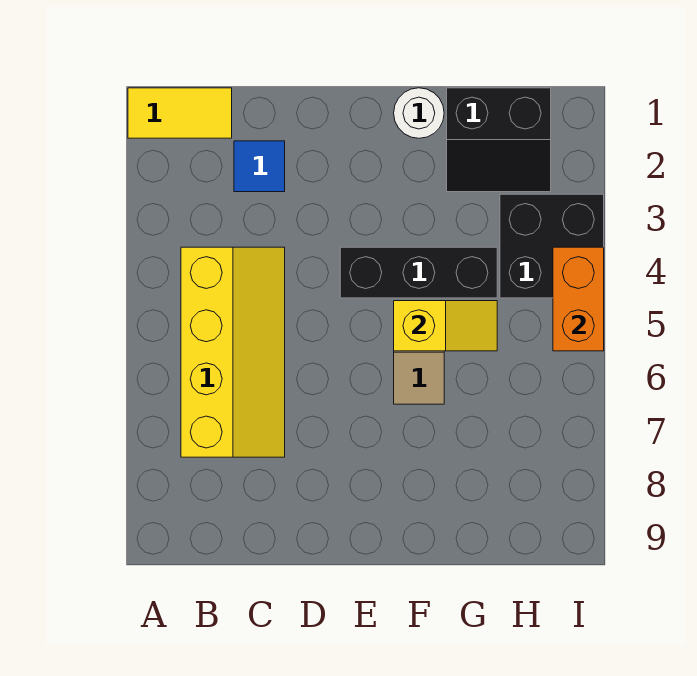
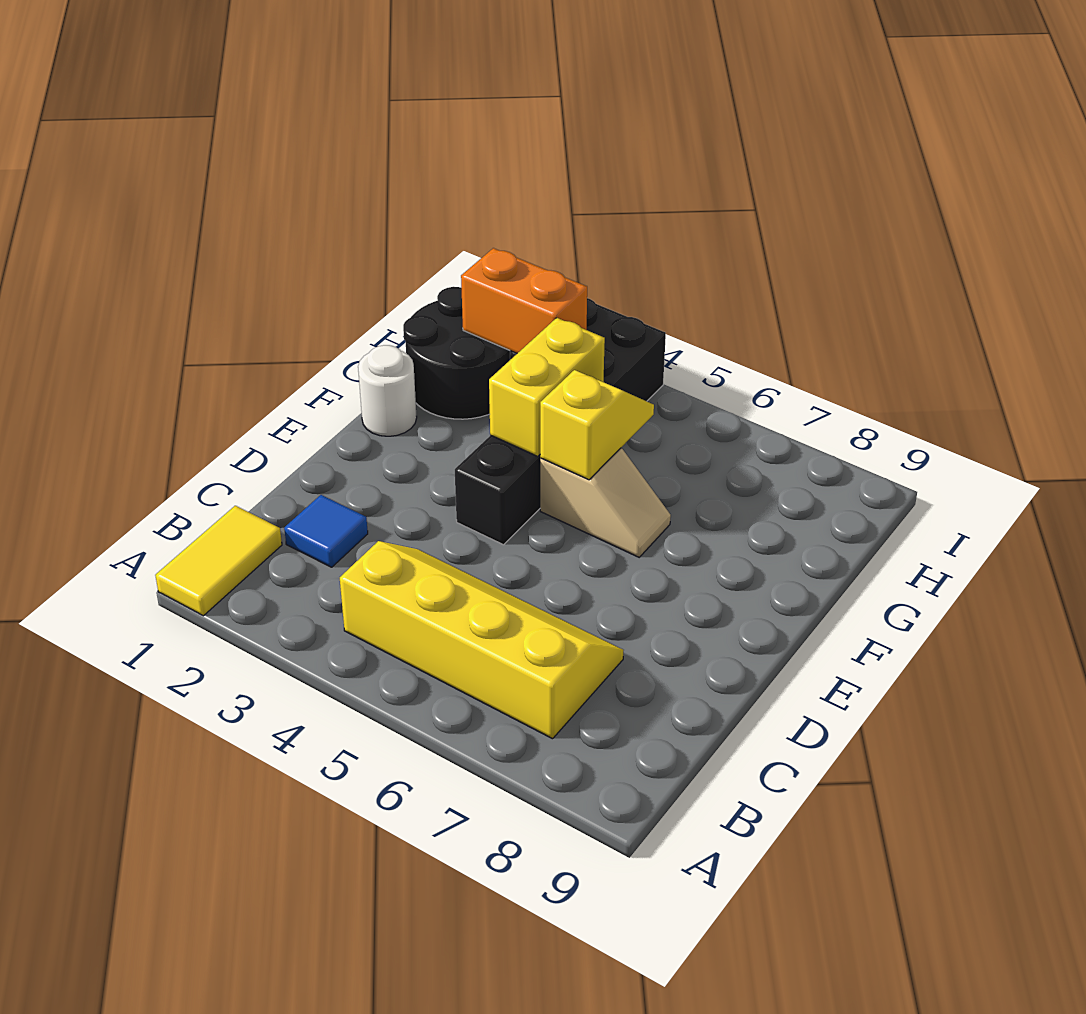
none -> yellow 1x2 brick [489,318,605,457]
black 2x2 slope [447,88,551,192] -> black 2x2 round brick [403,287,510,419]
orange 1x2 brick [553,247,604,351] -> orange 1x2 brick moved to [461,248,587,353]

